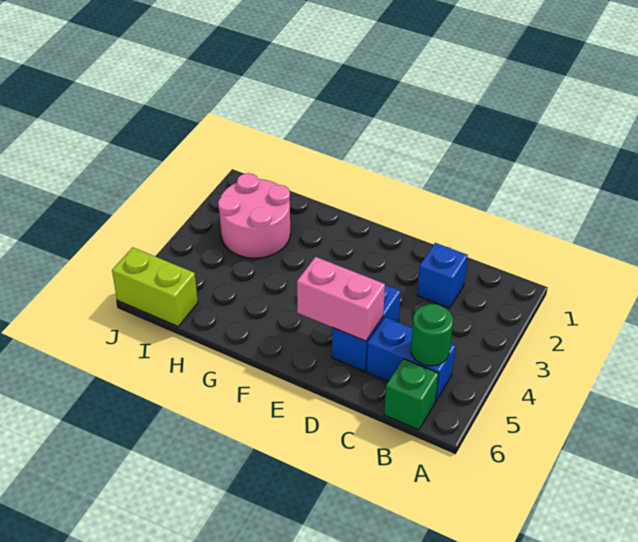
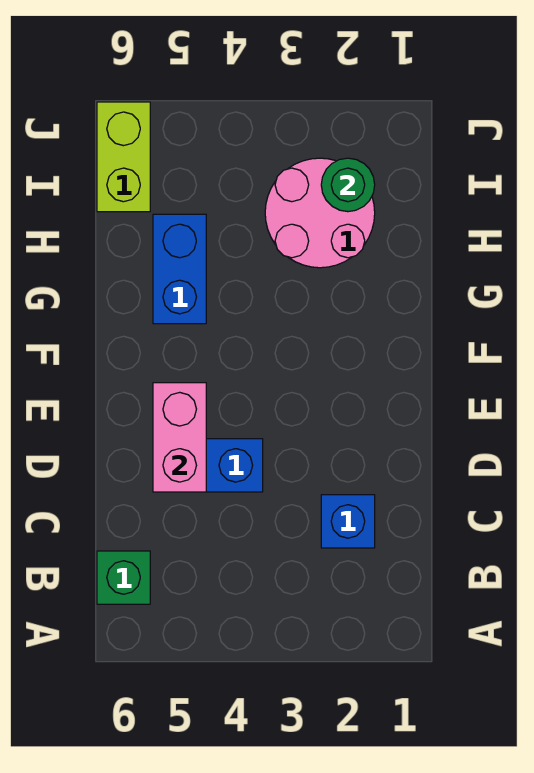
blue 1x2 brick [367,317,456,401] -> blue 1x2 brick moved to [153,214,206,324]
green 1x1 round brick [411,304,453,366] -> green 1x1 round brick moved to [321,158,375,212]

